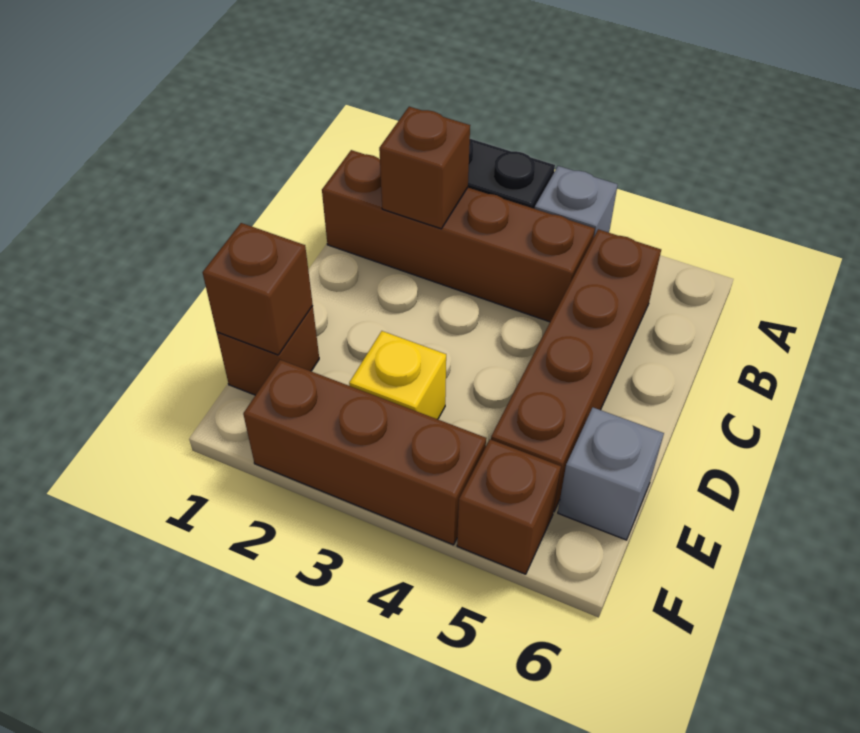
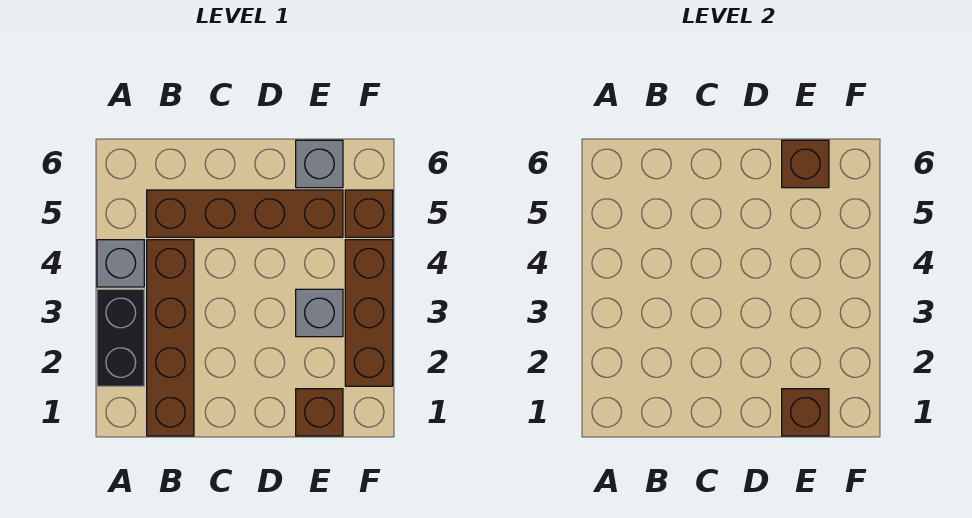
brown 1x1 brick [379,107,470,229] -> brown 1x1 brick moved to [782,140,829,188]
yellow 1x1 brick [349,331,446,419] -> grey 1x1 brick [296,289,343,337]

